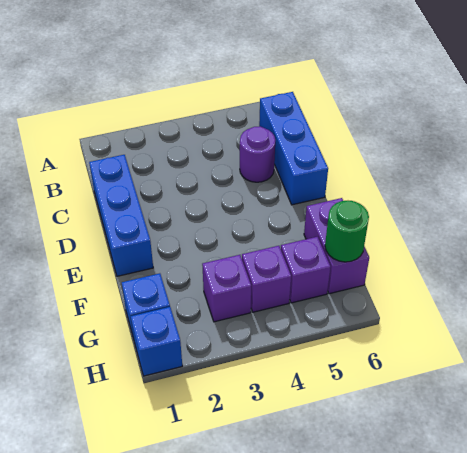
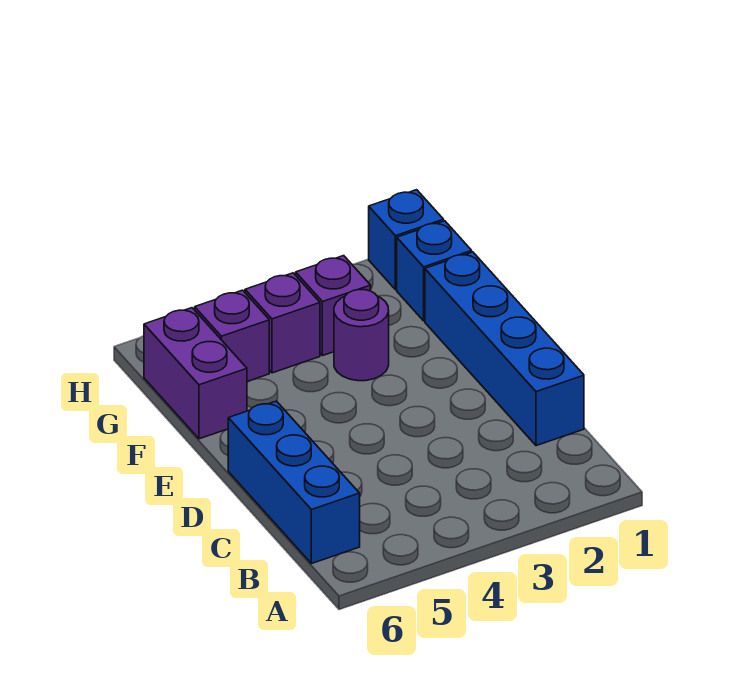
blue 1x3 brick [89,155,153,276] -> blue 1x4 brick [425,252,584,446]
purple 1x1 round brick [240,126,275,182] -> purple 1x1 round brick moved to [334,290,389,381]
green 1x1 round brick [325,201,369,262] -> none

